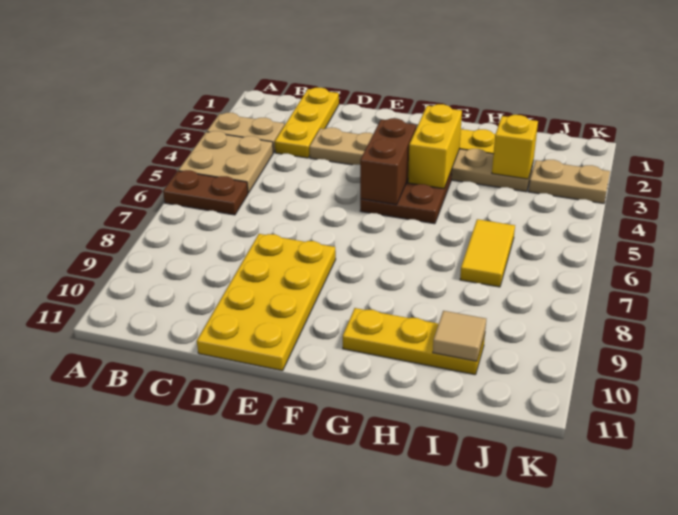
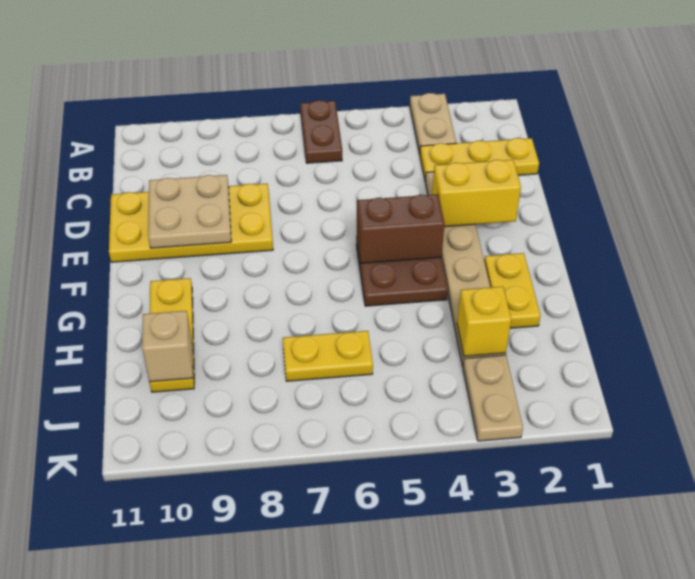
tan 2x2 plate [178,131,273,193] -> tan 2x2 plate moved to [148,175,231,248]
yellow 1x2 brick [408,104,462,189] -> yellow 1x2 brick moved to [432,160,521,227]
yellow 1x2 tile [460,219,515,287] -> yellow 1x2 plate [283,331,373,381]
tan 1x1 tile [433,311,486,361] -> tan 1x1 brick [142,311,193,382]

